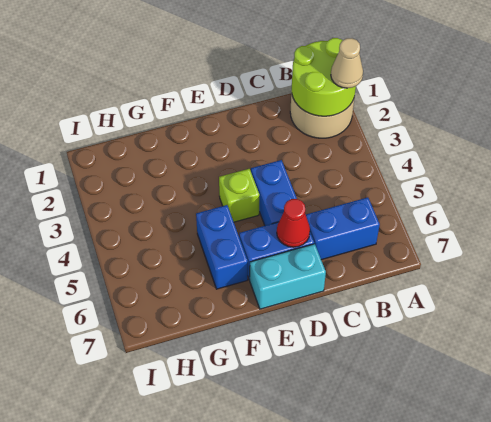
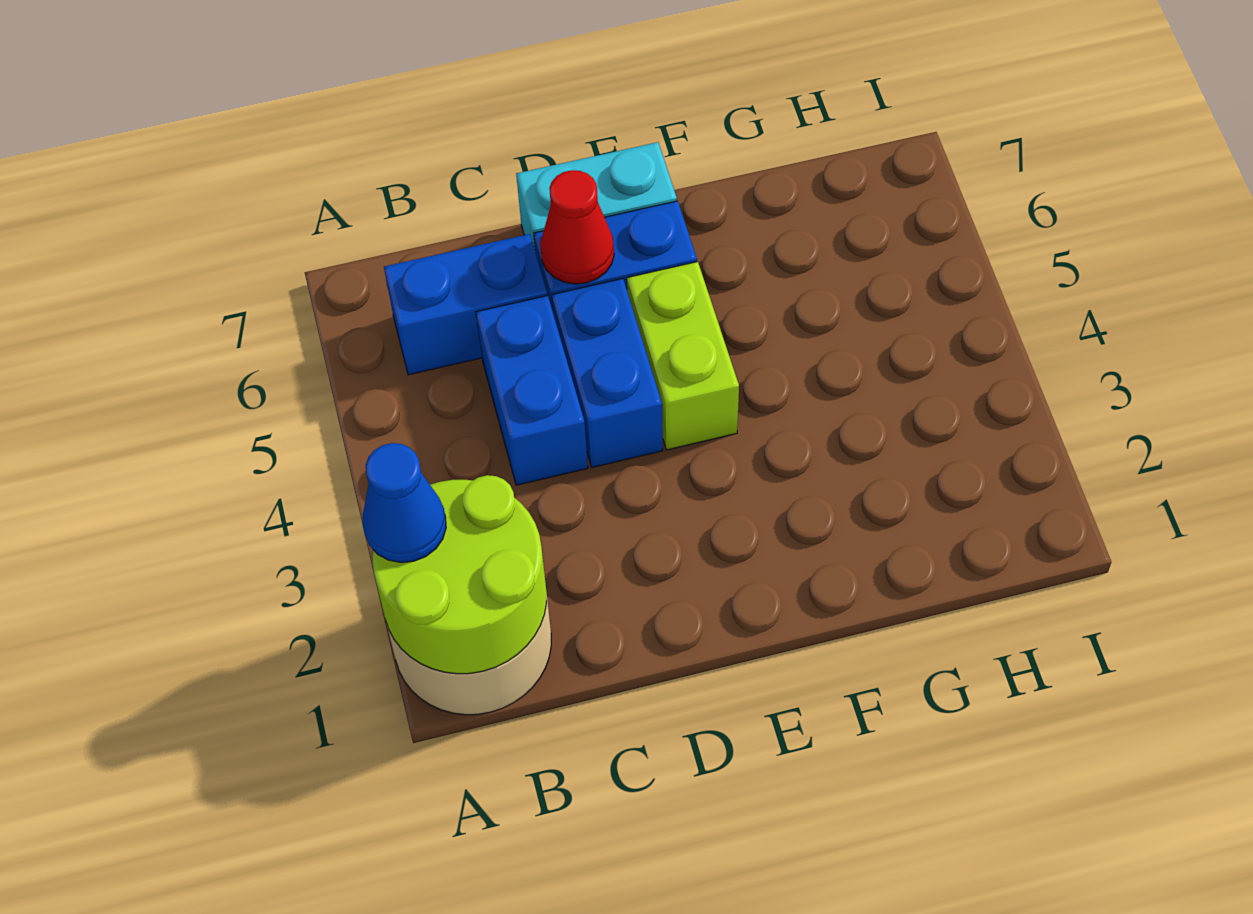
tan 1x1 cone [331,38,363,88] -> blue 1x1 cone [363,443,446,562]
lime 1x1 brick [219,169,259,222] -> lime 1x2 brick [627,262,739,450]
blue 1x2 brick [196,205,248,289] -> blue 1x2 brick moved to [476,296,588,485]

